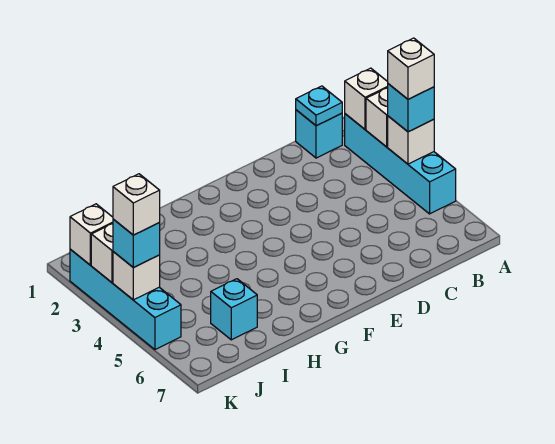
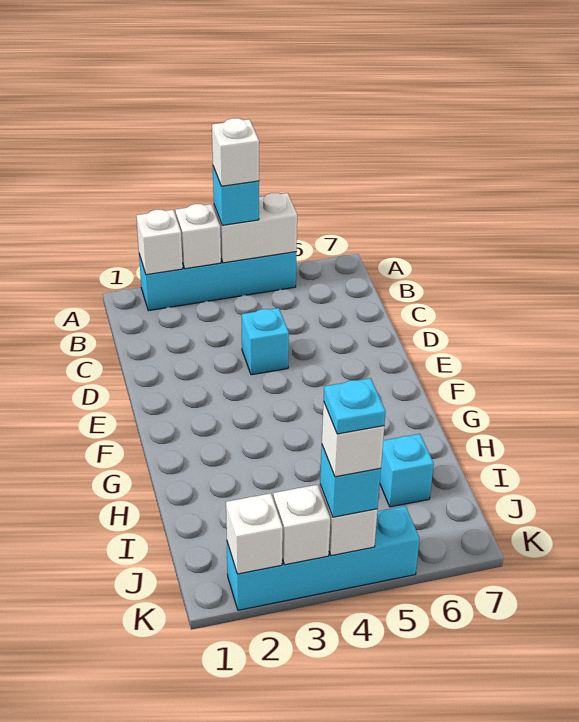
white 1x1 brick [388,116,434,164] -> white 1x2 brick [214,193,297,263]
cyan 1x1 brick [296,110,342,158] -> cyan 1x1 brick moved to [242,308,289,375]
cyan 1x1 plate [296,86,342,126] -> cyan 1x1 plate moved to [324,378,386,434]

